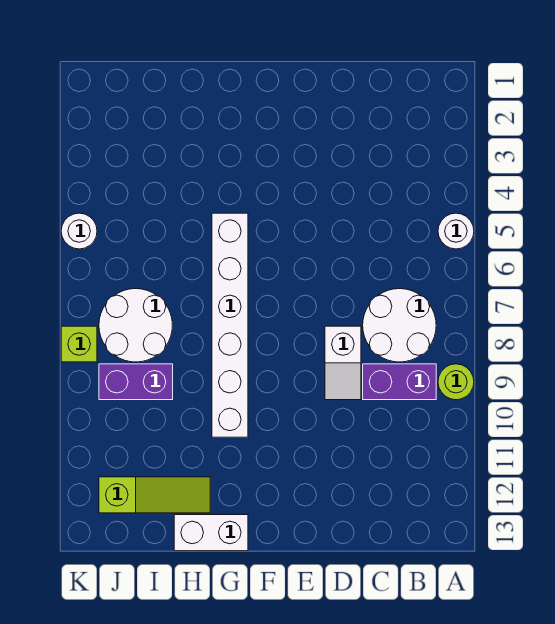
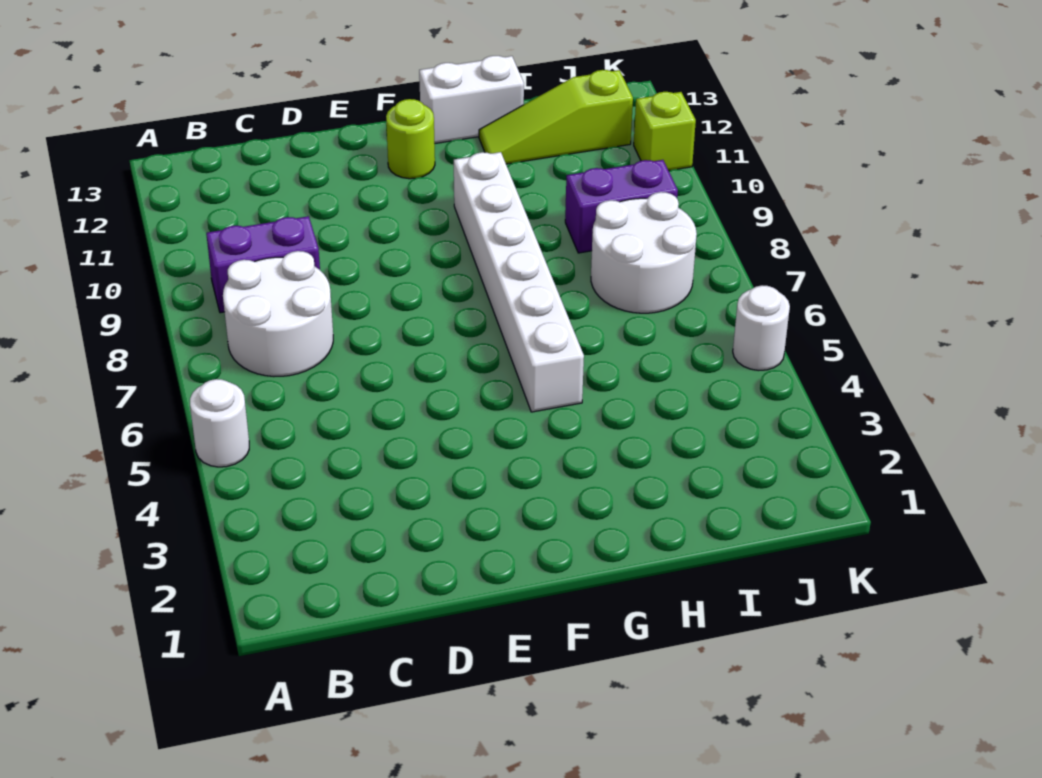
lime 1x1 round brick [438,364,474,400] -> lime 1x1 round brick moved to [386,99,435,179]
white 1x2 slope [325,326,361,400] -> none
lime 1x1 brick [61,326,97,362] -> lime 1x1 brick moved to [634,92,696,171]

